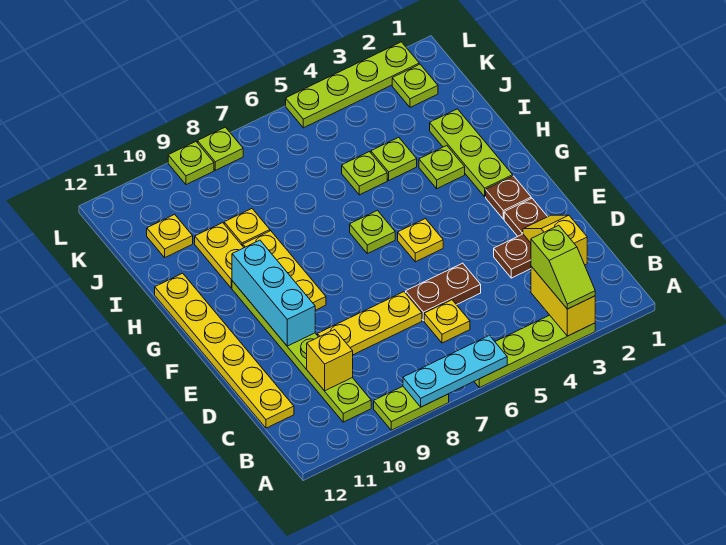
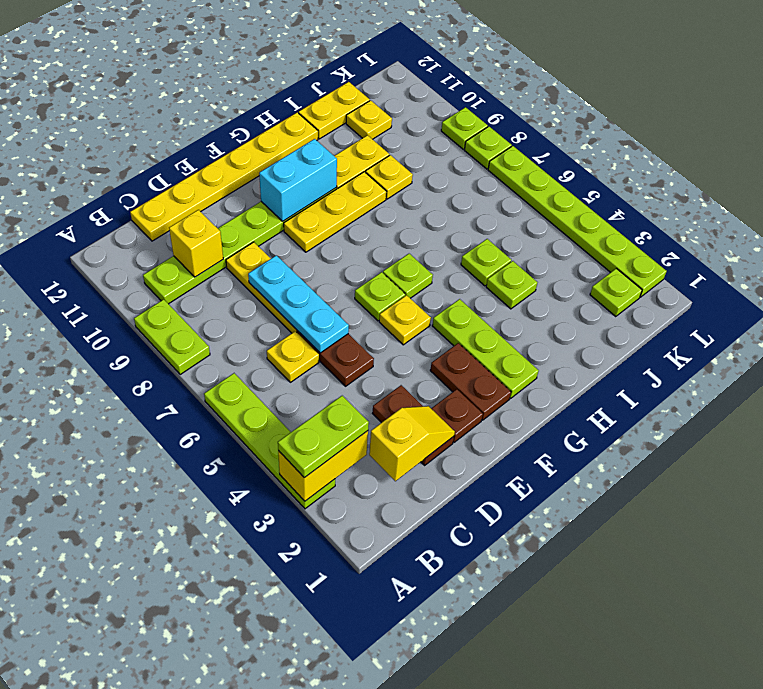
lime 1x2 slope [531,225,595,309] -> lime 1x2 plate [278,396,369,478]
cyan 1x3 plate [403,335,507,407] -> cyan 1x3 plate moved to [248,255,349,353]
cyan 1x3 brick [232,240,315,346] -> cyan 1x2 brick [259,139,337,221]
brown 1x1 plate [486,176,531,219] -> brown 1x2 plate [430,343,511,420]
lime 1x3 plate [430,109,513,197] -> lime 1x3 plate turned to [432,299,539,398]
lime 1x1 plate [419,146,465,189] -> lime 1x1 plate moved to [355,272,405,321]
none -> yellow 1x2 plate [299,82,370,139]
lime 1x4 plate [286,42,419,128] -> lime 1x6 plate [488,146,667,297]

